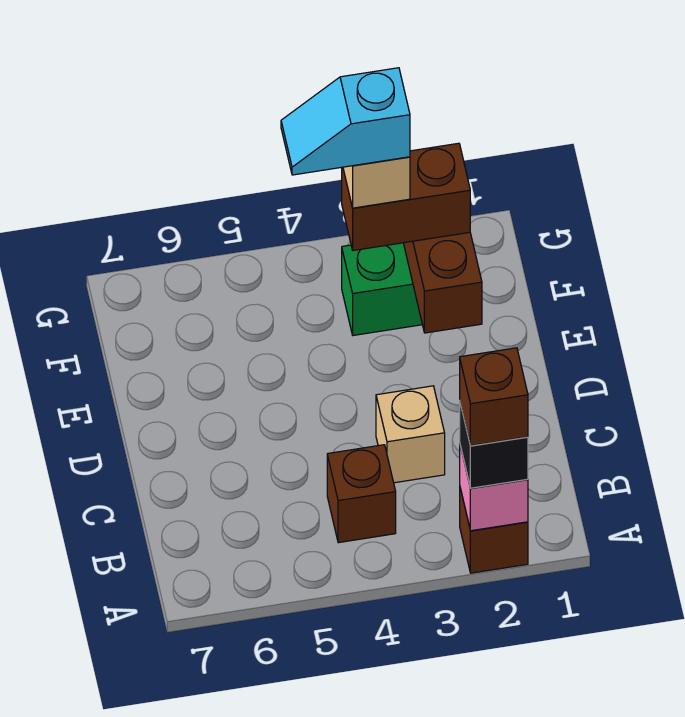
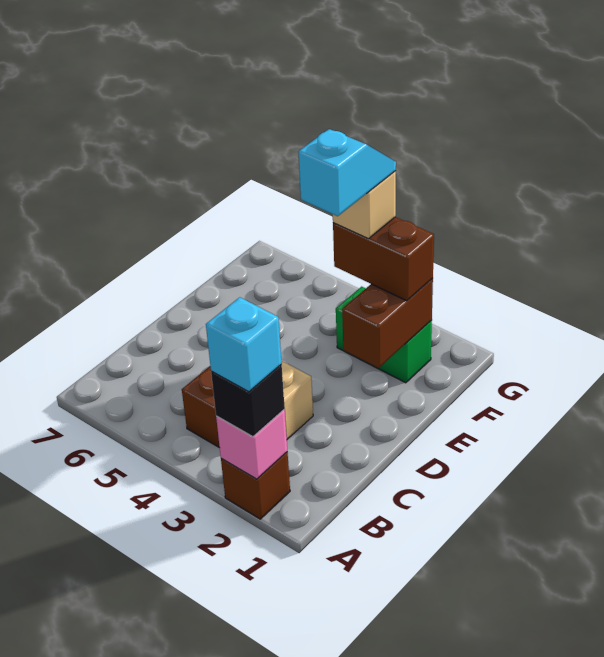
brown 1x1 brick [460,348,528,446] -> cyan 1x1 brick [206,297,282,392]
cyan 1x2 slope [281,68,410,175] -> cyan 1x2 slope turned to [299,129,396,216]

